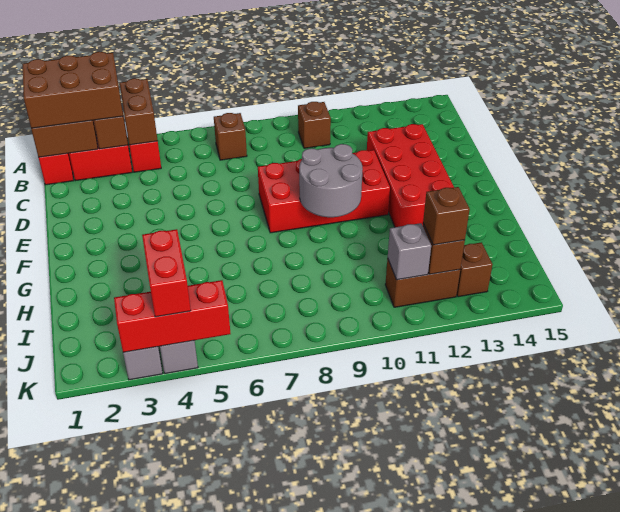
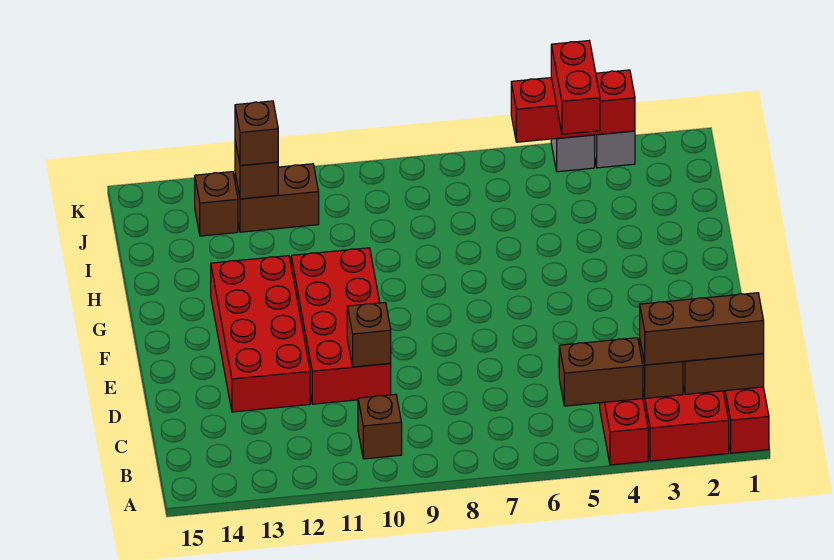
brown 2x3 brick [23,52,123,129] -> brown 1x3 brick [640,293,764,365]
brown 1x2 brick [120,78,158,145] -> brown 1x2 brick turned to [559,338,643,406]
brown 1x1 brick [214,113,247,160] -> brown 1x1 brick moved to [347,303,391,367]
red 2x4 brick [258,150,390,233] -> red 2x4 brick turned to [291,248,391,404]
grey 2x2 round brick [299,144,363,217] -> none
grey 1x1 brick [388,223,431,280] -> none

